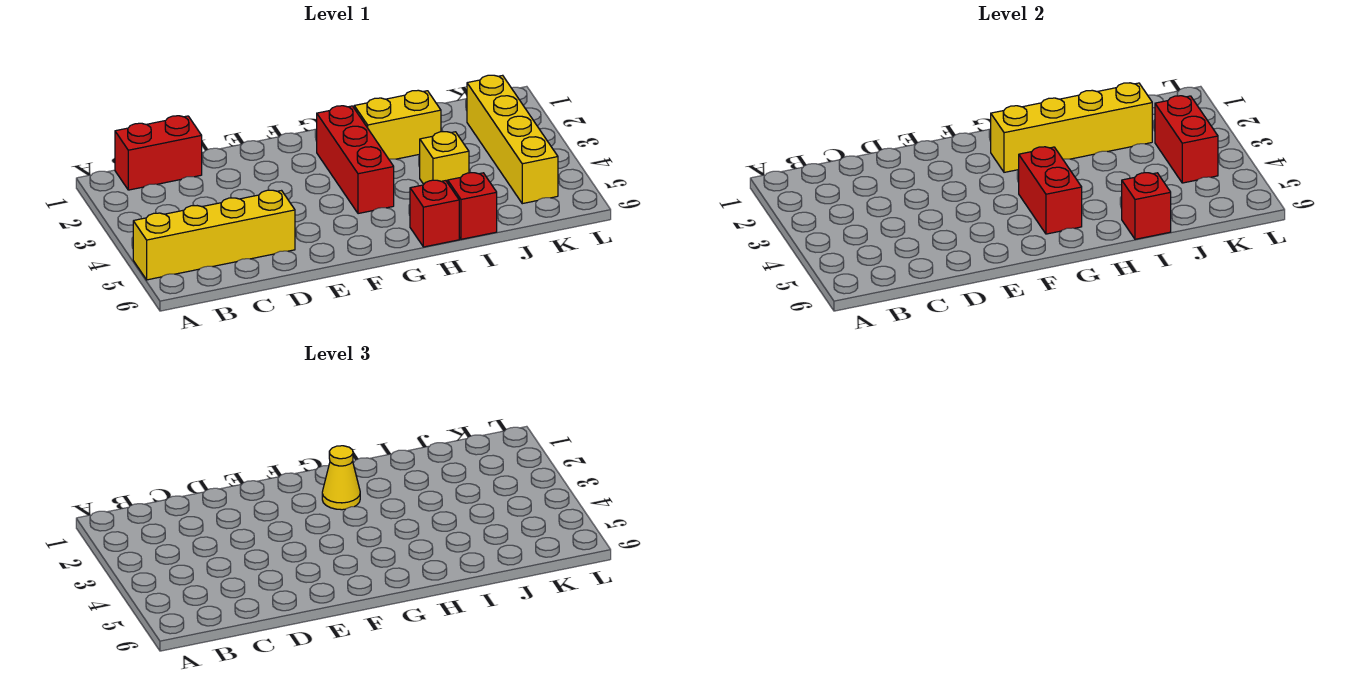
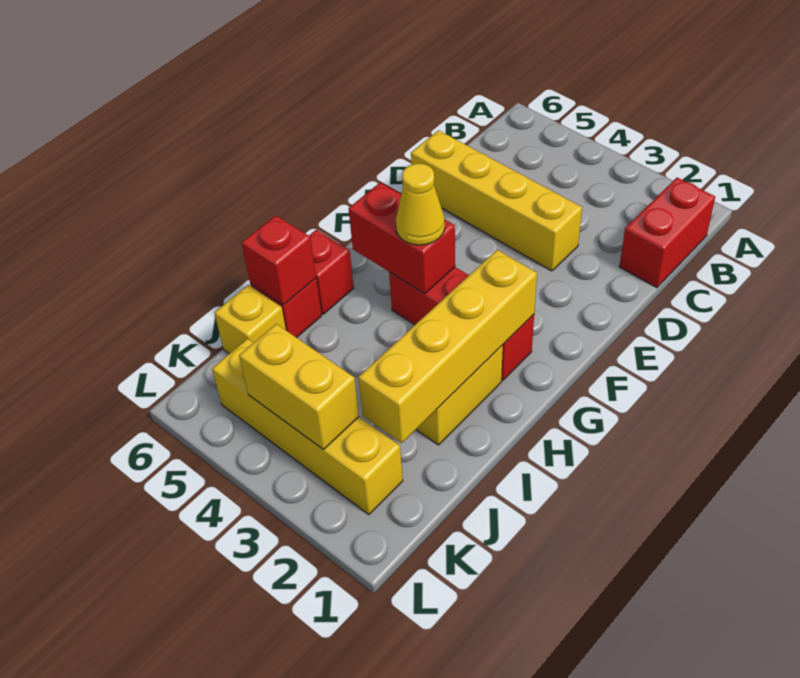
yellow 1x4 brick [133,190,295,280] -> yellow 1x4 brick turned to [411,130,582,271]
yellow 1x1 cone [322,446,360,510] -> yellow 1x1 cone moved to [396,164,445,245]
yellow 1x1 brick [420,132,469,184] -> yellow 1x1 brick moved to [214,285,286,354]
red 1x2 brick [1155,96,1218,183] -> yellow 1x2 brick [239,324,359,450]

